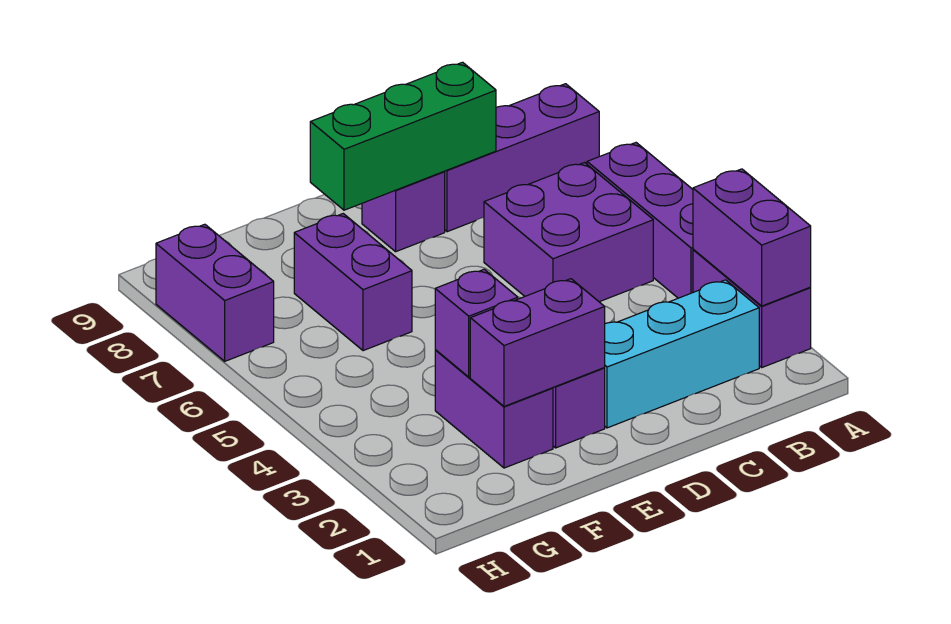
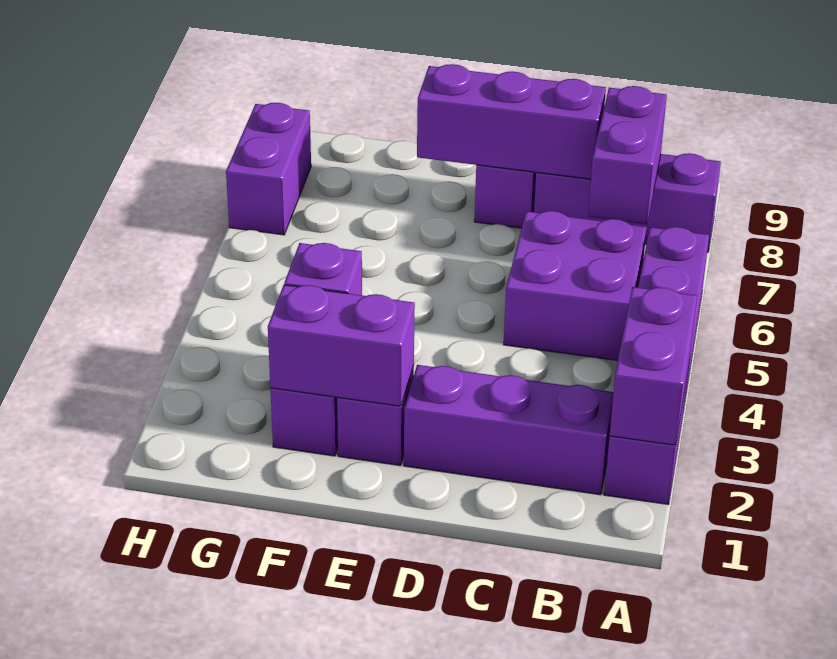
cyan 1x3 brick [604,280,759,428] -> purple 1x3 brick [404,365,613,495]
green 1x3 brick [310,62,496,210] -> purple 1x3 brick [417,64,606,179]
purple 1x2 brick [294,214,412,351] -> purple 1x2 brick moved to [588,86,667,224]

